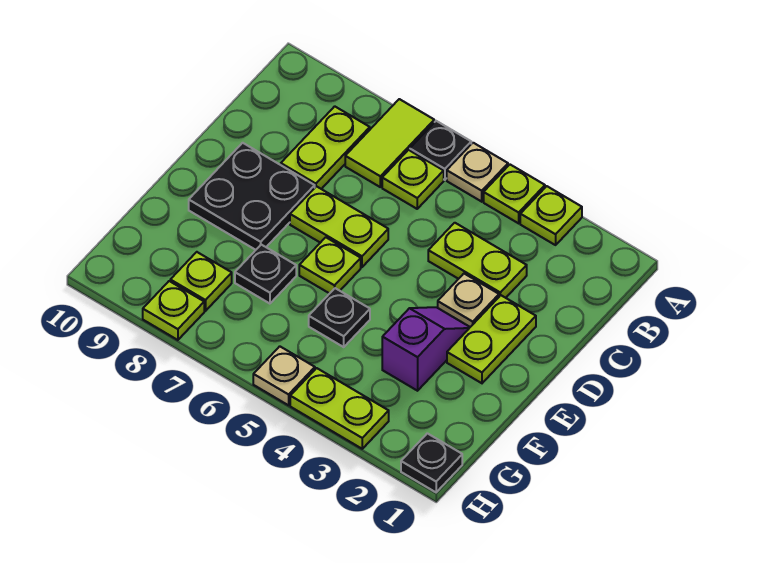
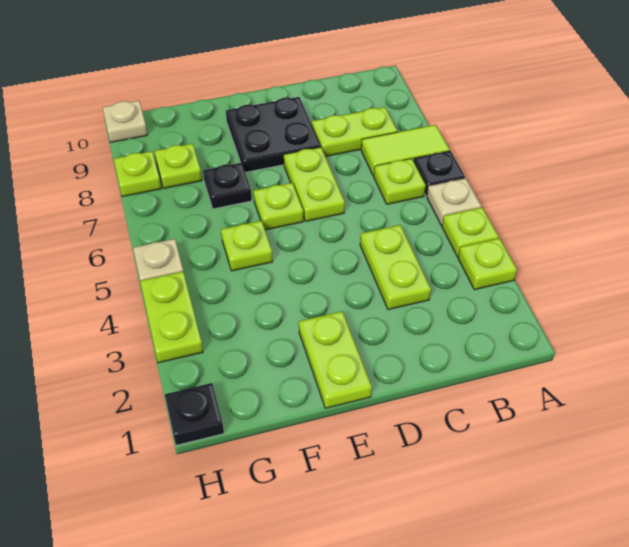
lime 1x2 plate [447,295,536,383] -> lime 1x2 plate turned to [299,311,372,408]
tan 1x1 plate [438,274,499,327] -> tan 1x1 plate moved to [103,101,147,142]
purple 1x2 slope [382,307,470,391] -> none
black 1x1 plate [309,288,370,347] -> lime 1x1 plate [221,221,273,271]

